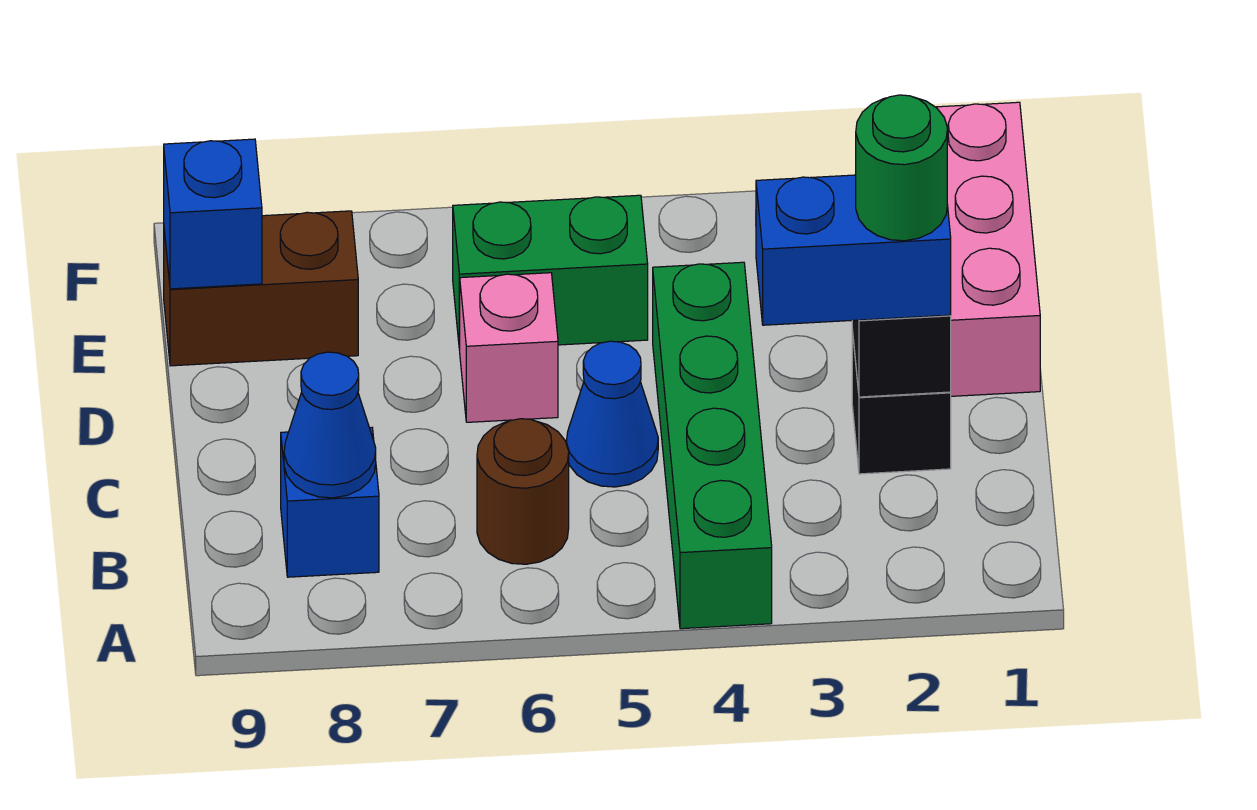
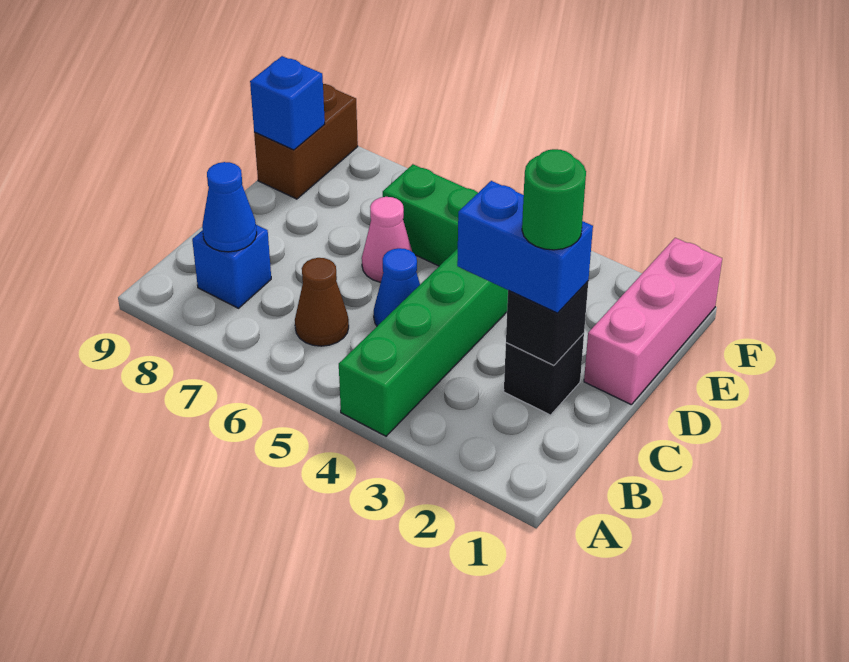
brown 1x1 round brick [477,419,569,564] -> brown 1x1 cone [295,258,349,346]
pink 1x1 brick [460,273,558,422] -> pink 1x1 cone [362,197,412,282]
brown 1x2 brick [164,211,358,366] -> brown 1x2 brick turned to [254,84,358,199]

